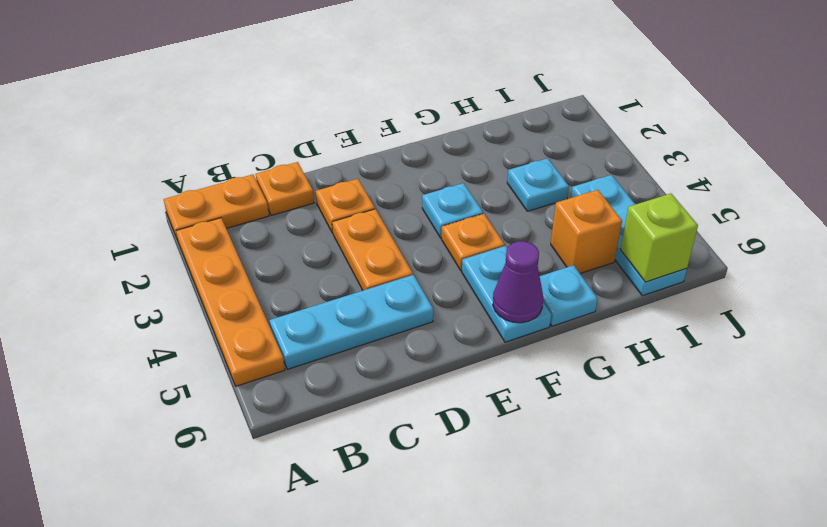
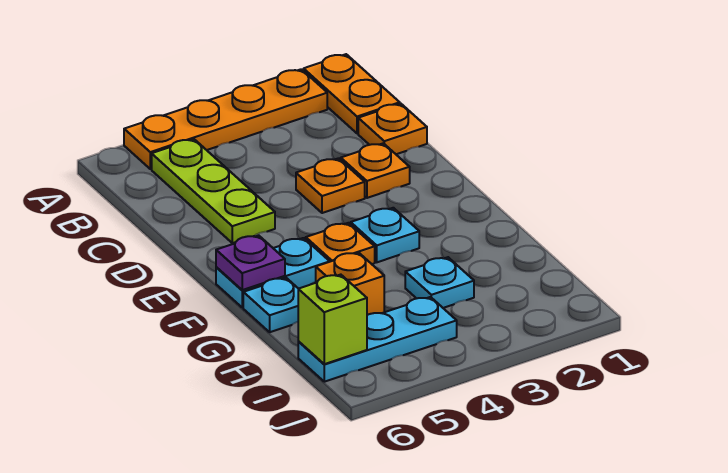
cyan 1x3 plate [270,275,433,369] -> lime 1x3 plate [152,139,275,243]
orange 1x2 plate [332,209,413,290] -> orange 1x1 plate [296,158,365,213]
purple 1x1 cone [493,241,543,323] -> purple 1x1 plate [216,235,285,290]

